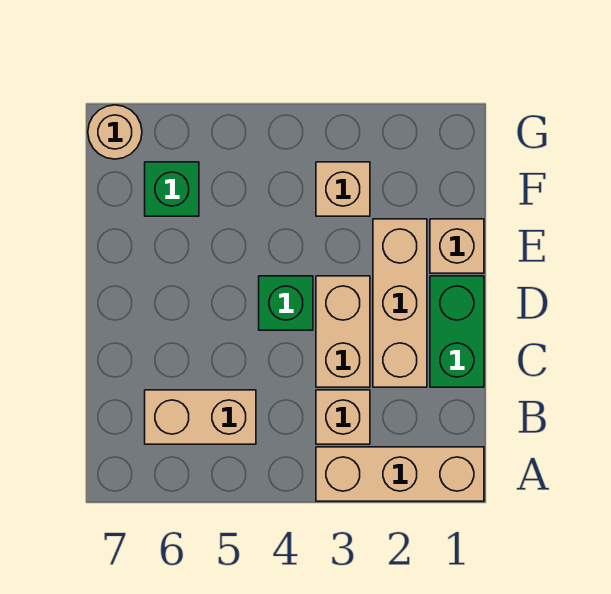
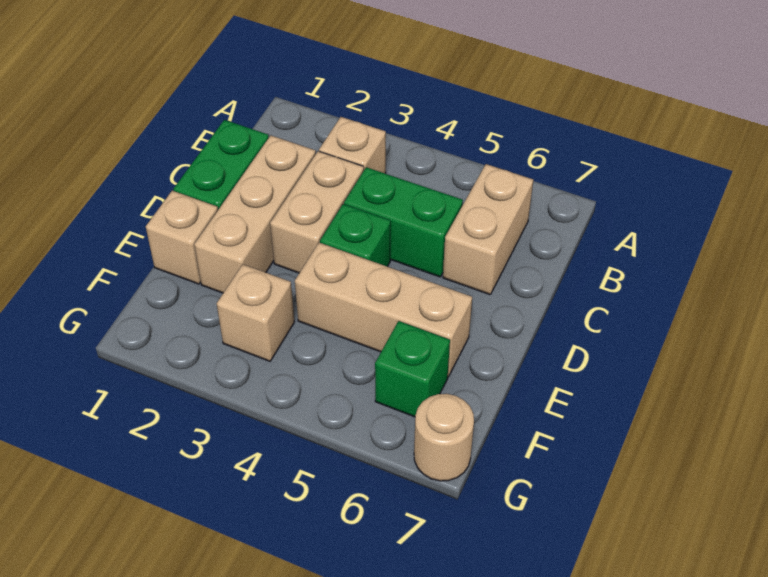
tan 1x3 brick [316,447,484,501] -> tan 1x3 brick moved to [295,243,472,377]
tan 1x2 brick [145,390,256,444] -> tan 1x2 brick turned to [443,164,533,295]
none -> green 1x2 brick [344,167,463,277]

